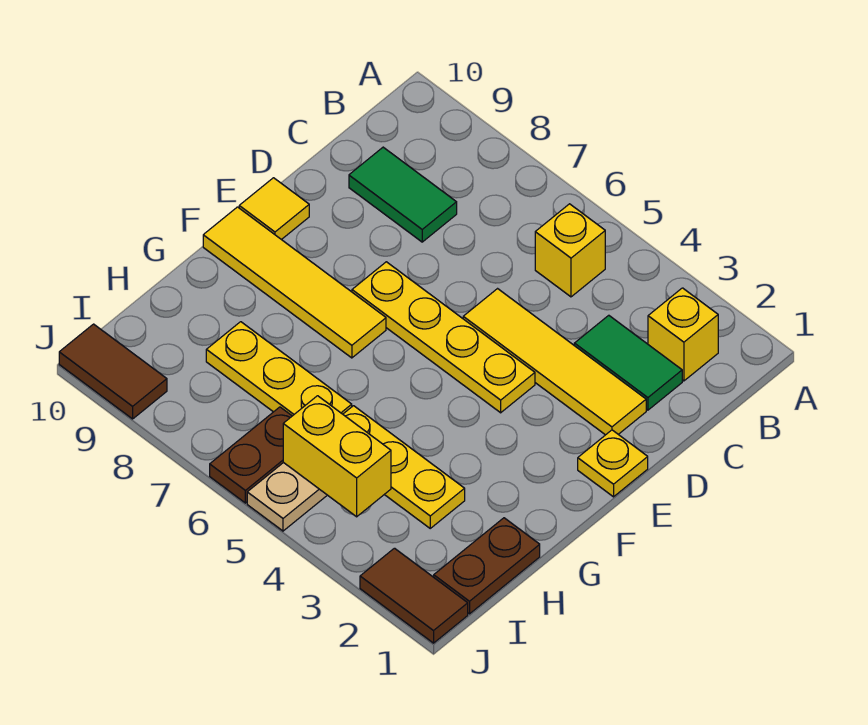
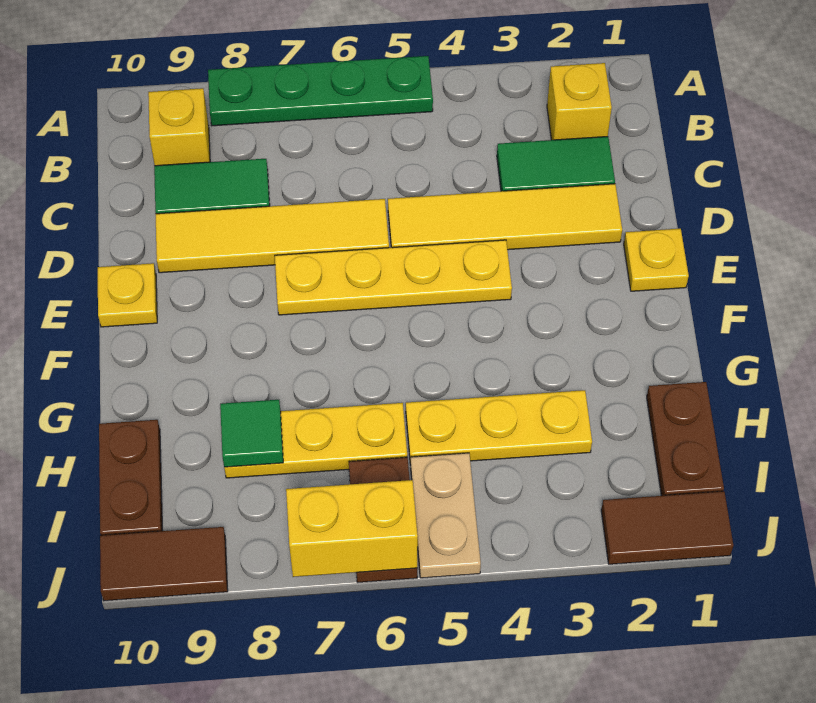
none -> green 1x4 plate [208,56,433,126]
yellow 1x1 brick [535,204,605,297] -> yellow 1x1 brick moved to [148,88,210,166]
yellow 1x1 tile [239,178,309,240] -> yellow 1x1 plate [98,263,157,327]
yellow 1x4 tile [203,207,386,358] -> yellow 1x4 tile moved to [155,199,389,273]
none -> green 1x1 tile [220,400,283,467]
none -> brown 1x2 plate [99,420,163,535]
yellow 1x2 brick [283,396,391,517] -> yellow 1x2 brick moved to [286,480,418,577]

